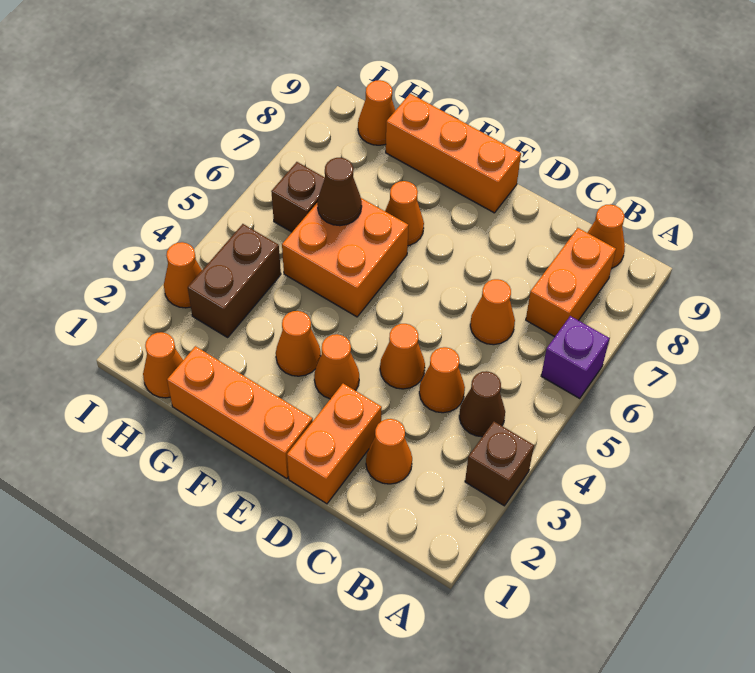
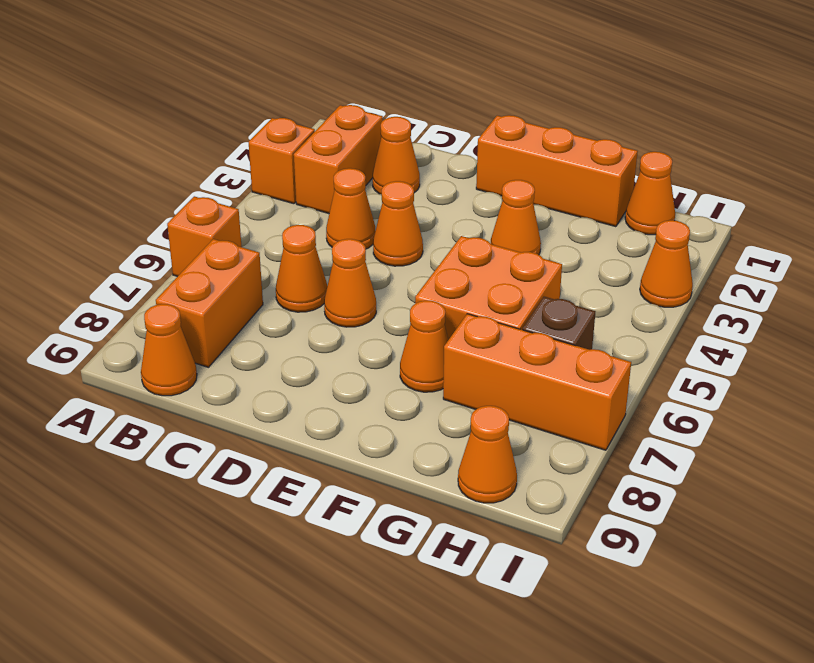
brown 1x1 brick [465,422,534,506] -> orange 1x1 brick [249,118,315,204]
purple 1x1 brick [541,316,609,399] -> orange 1x1 brick [167,196,242,277]
brown 1x1 cone [459,371,505,437] -> none
orange 1x2 brick [287,384,382,504] -> orange 1x2 brick moved to [294,105,383,214]
orange 1x1 cone [314,334,359,399] -> orange 1x1 cone moved to [324,239,376,327]
orange 1x3 brick [386,94,521,213] -> orange 1x3 brick moved to [443,314,631,450]
brown 1x1 cone [317,158,362,226] -> none
brown 1x2 brick [188,224,281,337] -> none

